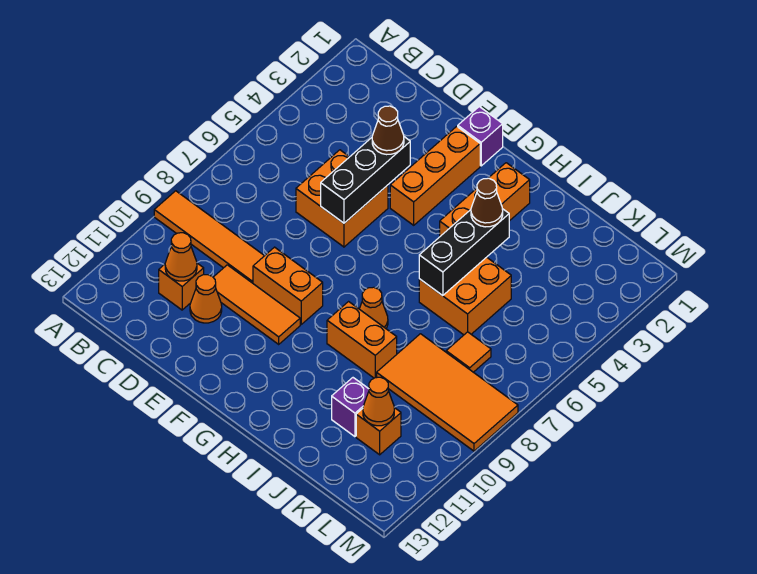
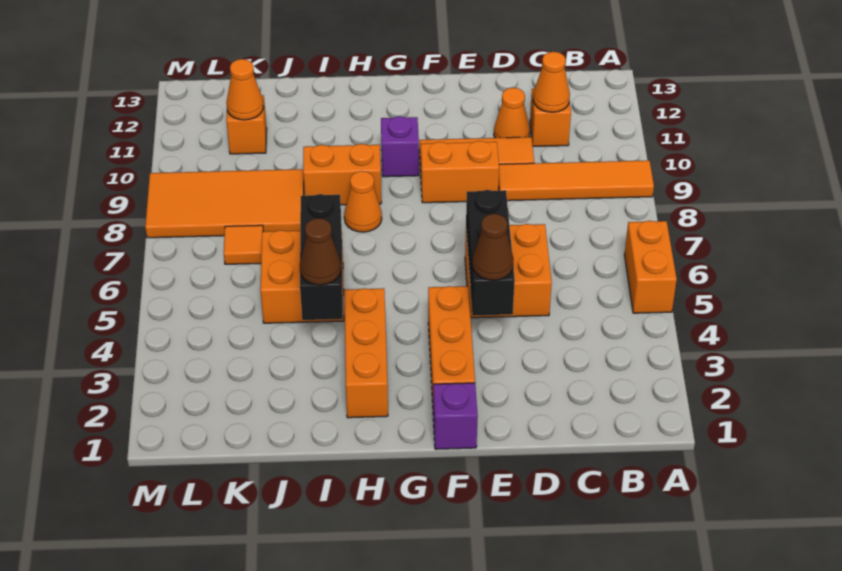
none -> orange 1x2 brick [624,221,677,313]
purple 1x1 brick [332,378,369,437] -> purple 1x1 brick moved to [381,116,419,177]

